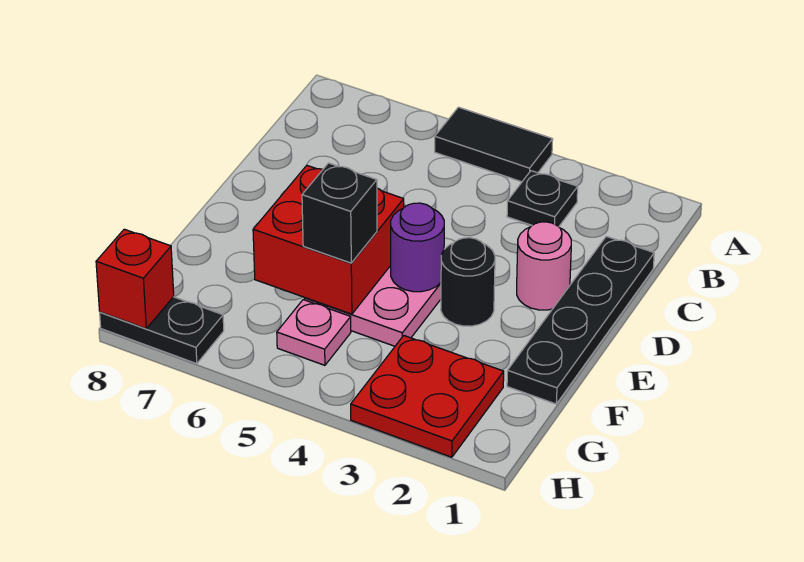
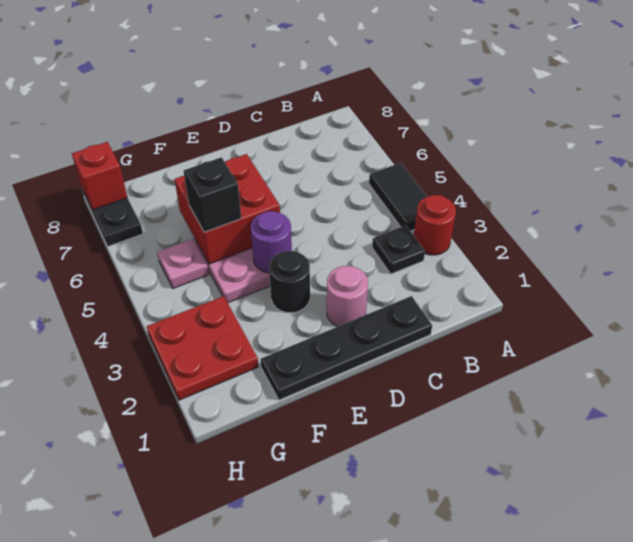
none -> red 1x1 round brick [414,195,456,255]

